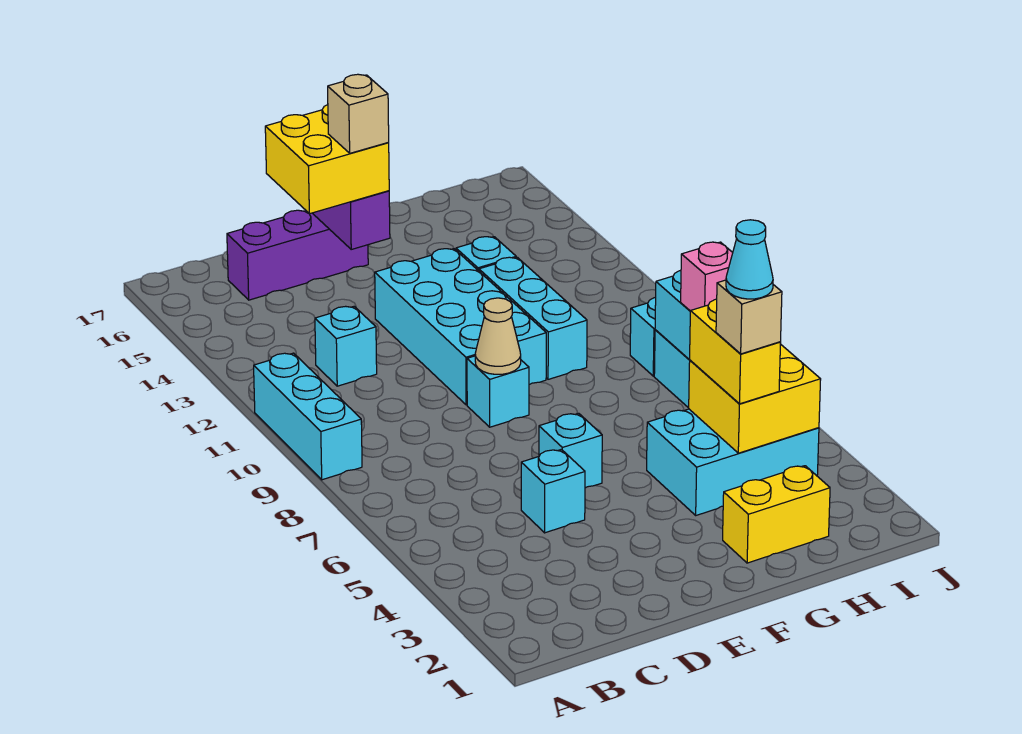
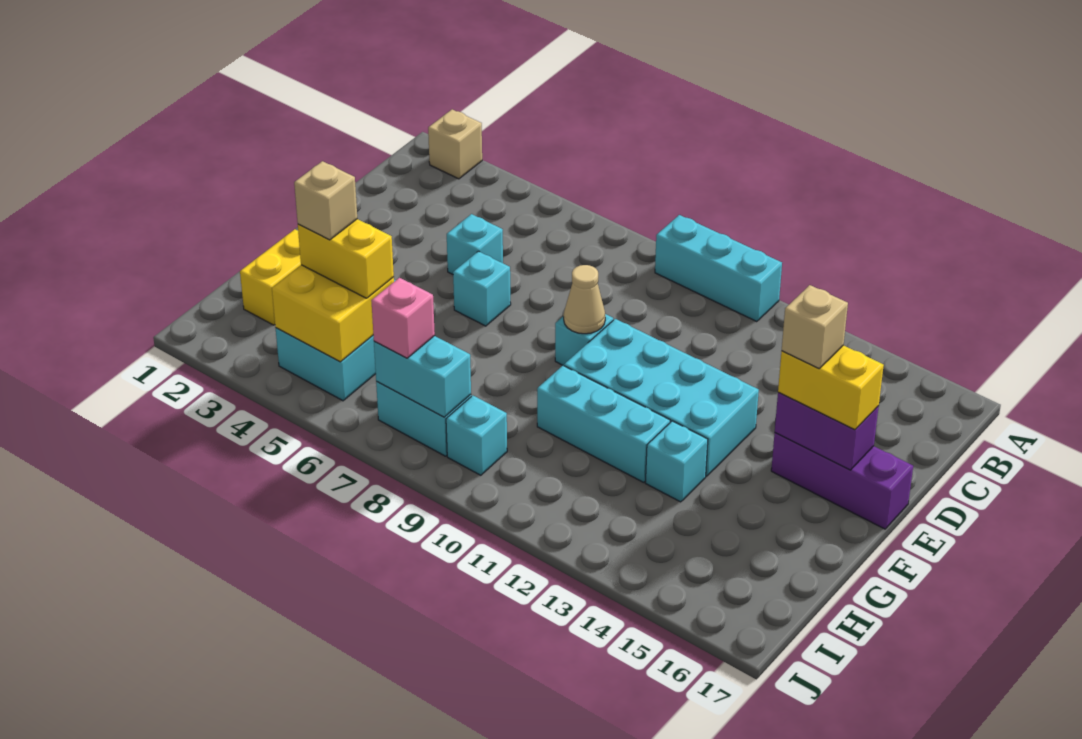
none -> tan 1x1 brick [428,109,482,179]
cyan 1x1 brick [315,306,377,386] -> none
purple 1x3 brick [227,210,368,300] -> purple 1x3 brick turned to [771,433,913,529]
yellow 2x2 brick [265,105,389,214] -> yellow 1x2 brick [778,345,884,430]
cyan 1x1 cone [726,220,773,299] -> none

